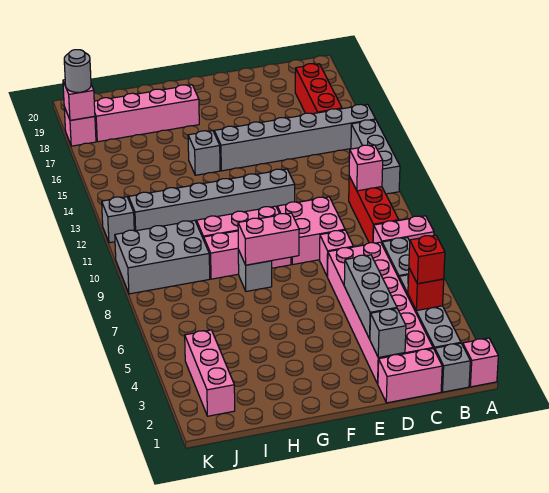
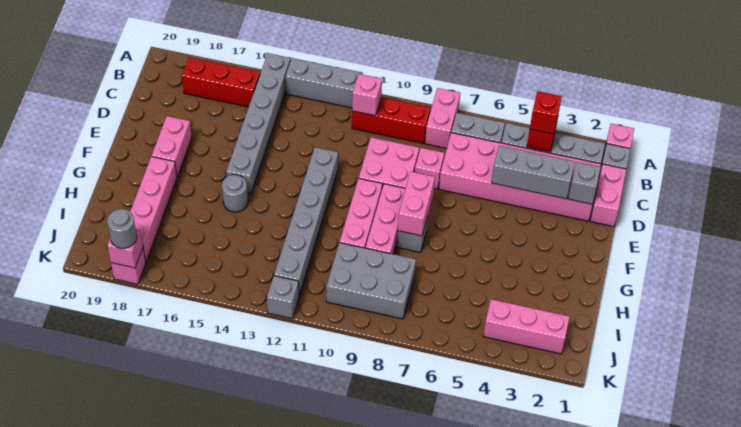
none -> pink 1x2 brick [152,116,192,177]
grey 1x1 brick [188,131,220,175] -> grey 1x1 round brick [222,175,248,212]
grey 2x3 brick [115,220,210,294] -> grey 2x3 brick turned to [326,243,416,319]

